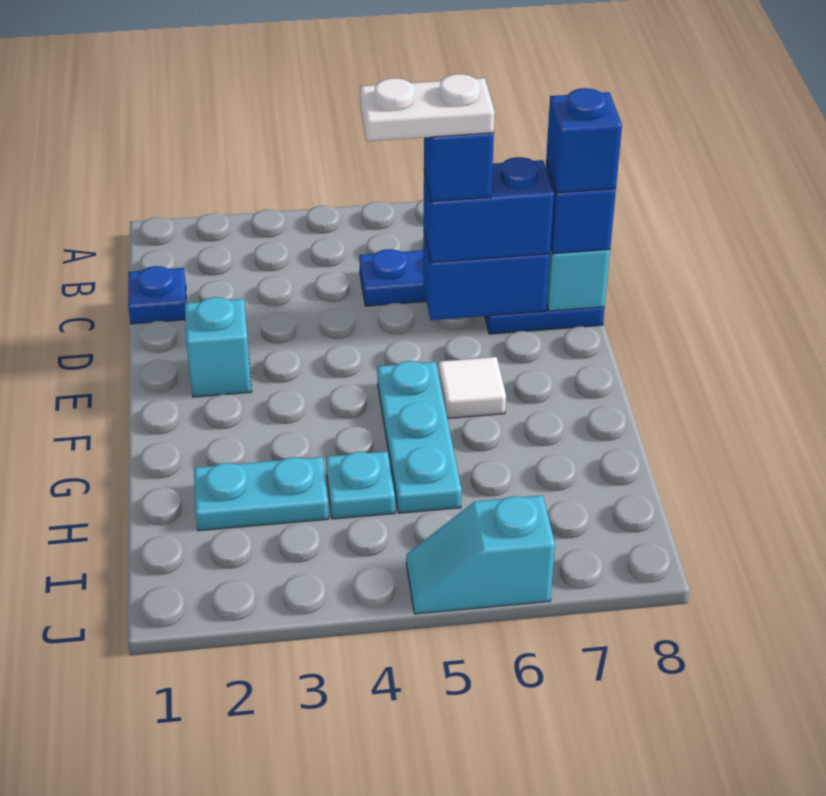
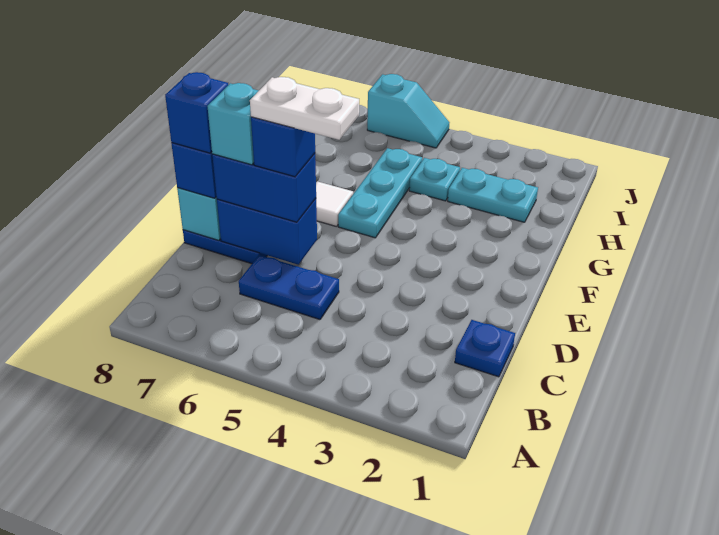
cyan 1x1 brick [185,297,252,397] -> cyan 1x1 brick moved to [207,83,259,165]

